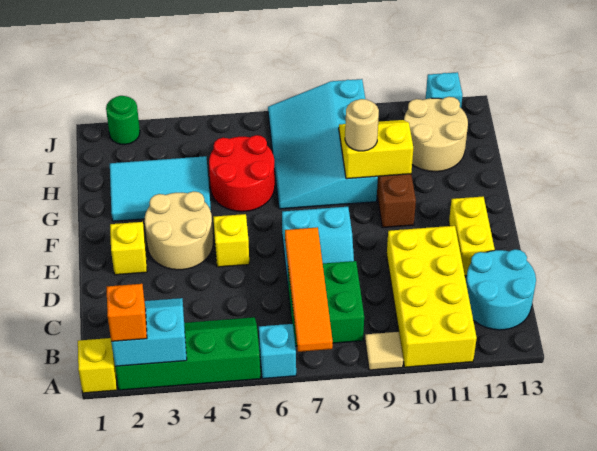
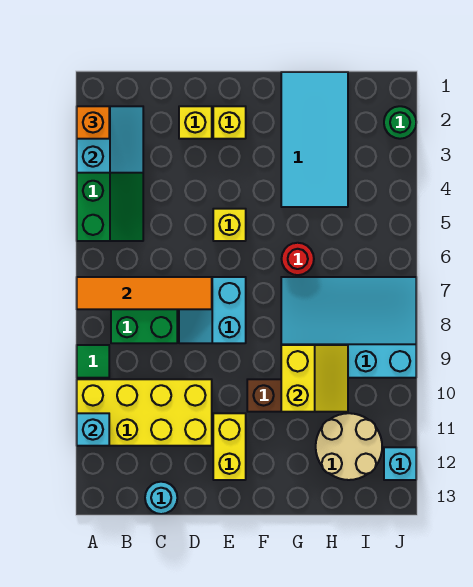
yellow 1x1 brick [78,338,117,393] -> yellow 1x1 brick moved to [179,106,212,139]
cyan 1x1 brick [259,324,296,379] -> cyan 1x1 brick moved to [77,413,109,446]
tan 1x1 tile [365,332,403,370] -> green 1x1 tile [77,345,109,378]
cyan 2x2 round brick [466,249,536,330] -> cyan 1x1 round brick [145,482,177,514]
yellow 1x2 brick [449,197,495,276] -> yellow 1x2 brick turned to [213,413,246,480]
tan 2x2 round brick [145,191,213,270] -> none
cyan 2x3 tile [110,156,211,221] -> cyan 2x4 tile [281,72,348,207]
red 2x2 round brick [209,135,275,212] -> red 1x1 round brick [282,243,314,275]
tan 1x1 round brick [345,99,379,151] -> none

